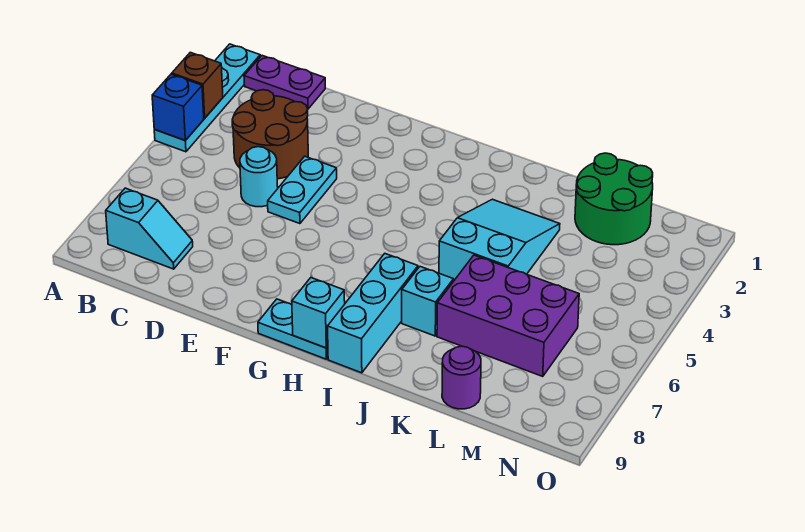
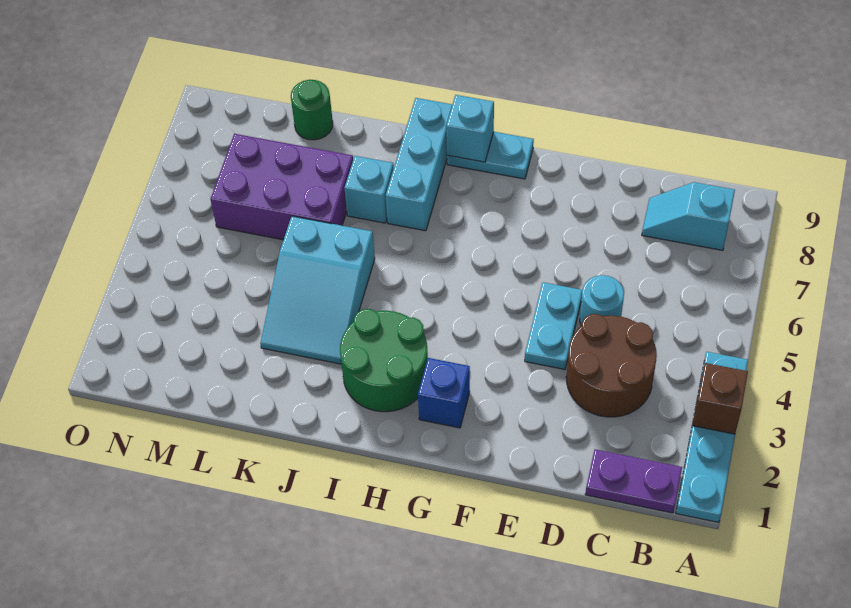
blue 1x1 brick [152,74,204,140] -> blue 1x1 brick moved to [418,358,470,428]
green 2x2 round brick [575,153,653,245] -> green 2x2 round brick moved to [340,309,428,412]
purple 1x1 round brick [442,346,481,409] -> green 1x1 round brick [291,80,333,140]

